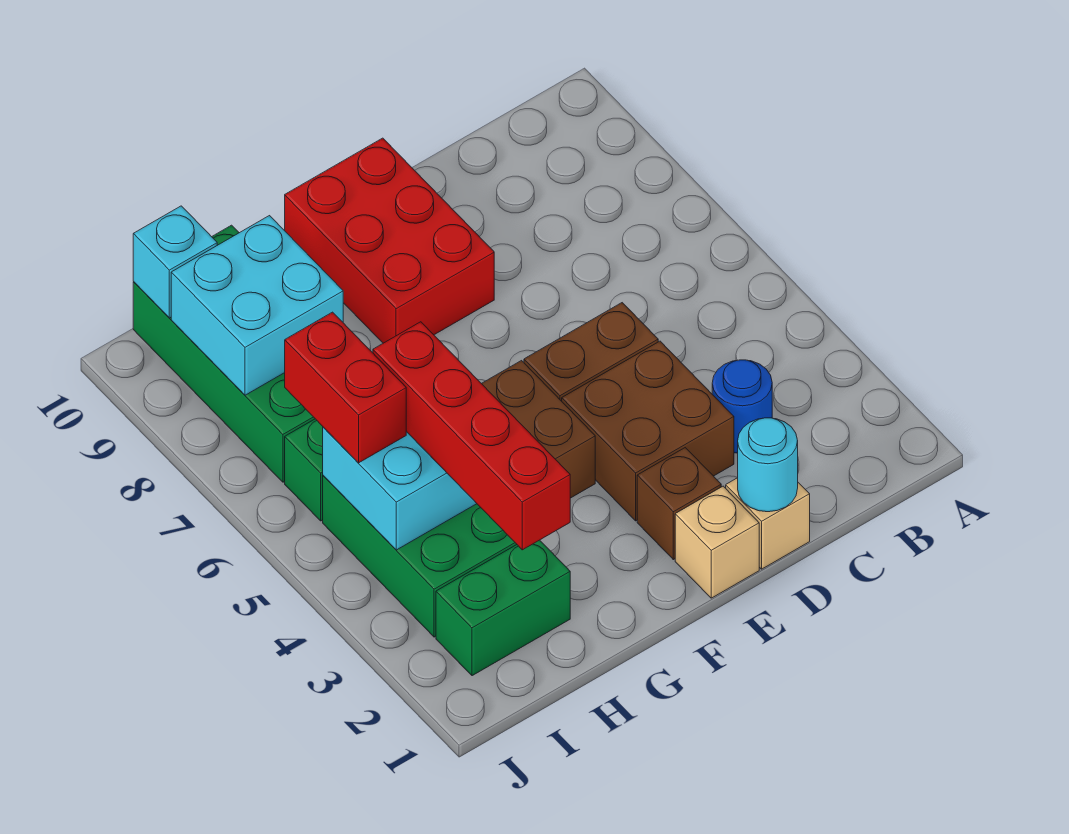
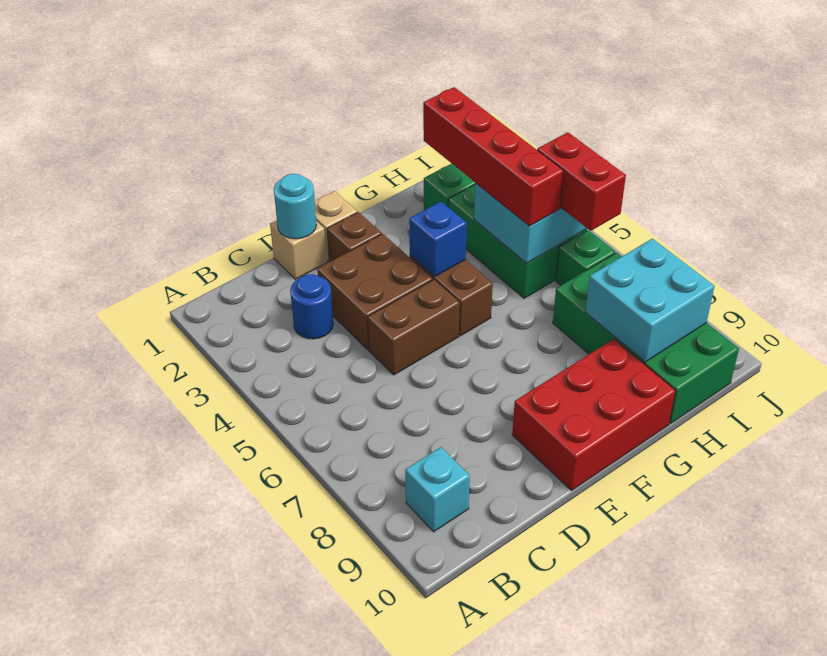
red 2x3 brick [285,138,494,343] -> red 2x3 brick turned to [512,339,676,491]
none -> blue 1x1 brick [409,202,467,277]
cyan 1x1 brick [133,206,217,318] -> cyan 1x1 brick moved to [405,447,470,532]

